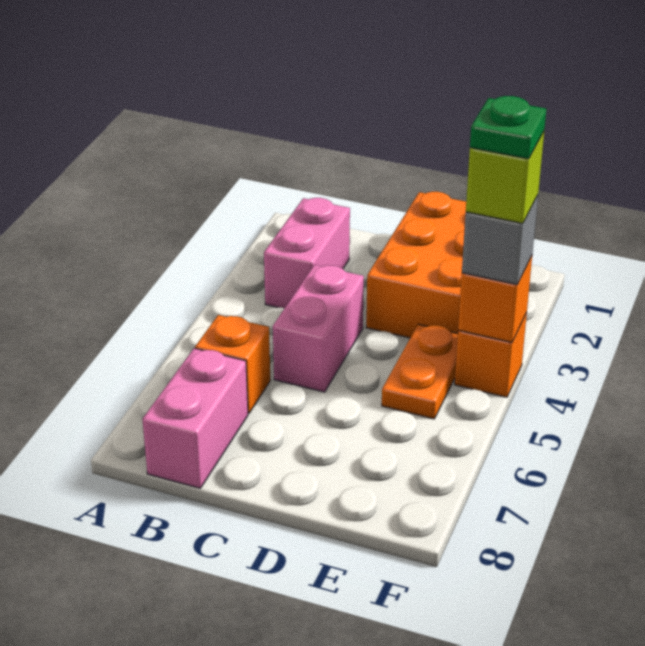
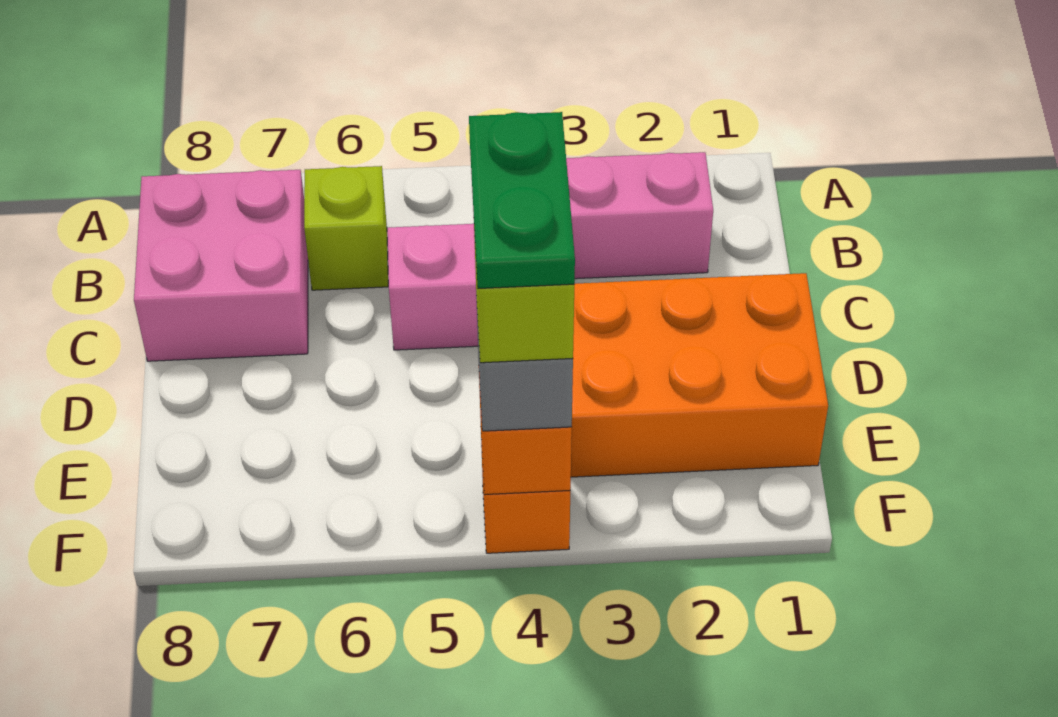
orange 1x1 brick [195,315,270,414] -> lime 1x1 brick [304,166,388,290]
pink 1x2 brick [142,348,248,488] -> pink 2x2 brick [134,170,308,361]
orange 1x2 plate [382,324,458,419] -> none
green 1x1 plate [470,96,546,159] -> green 1x2 plate [469,112,575,289]

